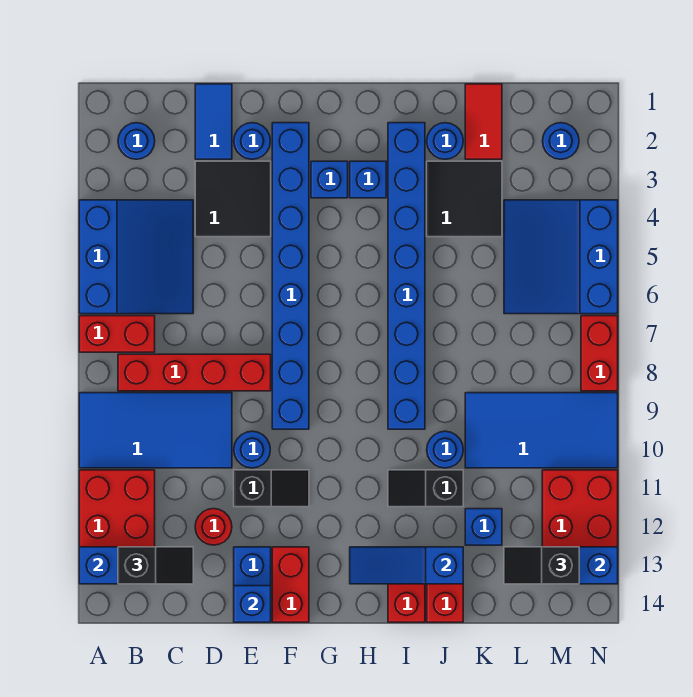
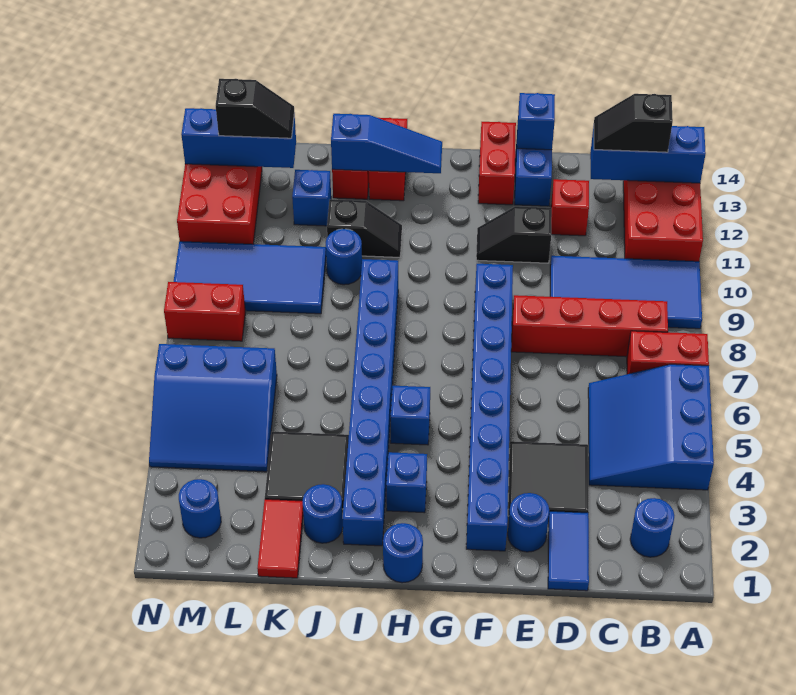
red 1x1 round brick [195,509,232,545] -> red 1x1 brick [551,179,589,236]
blue 1x1 round brick [234,431,270,468] -> blue 1x1 round brick moved to [383,523,423,583]
blue 1x1 brick [311,161,348,198] -> blue 1x1 brick moved to [391,386,430,445]
blue 3x3 slope [504,200,618,314] -> blue 3x3 slope turned to [149,344,277,472]
red 1x2 brick [581,316,618,391] -> red 1x2 brick turned to [164,282,246,341]

